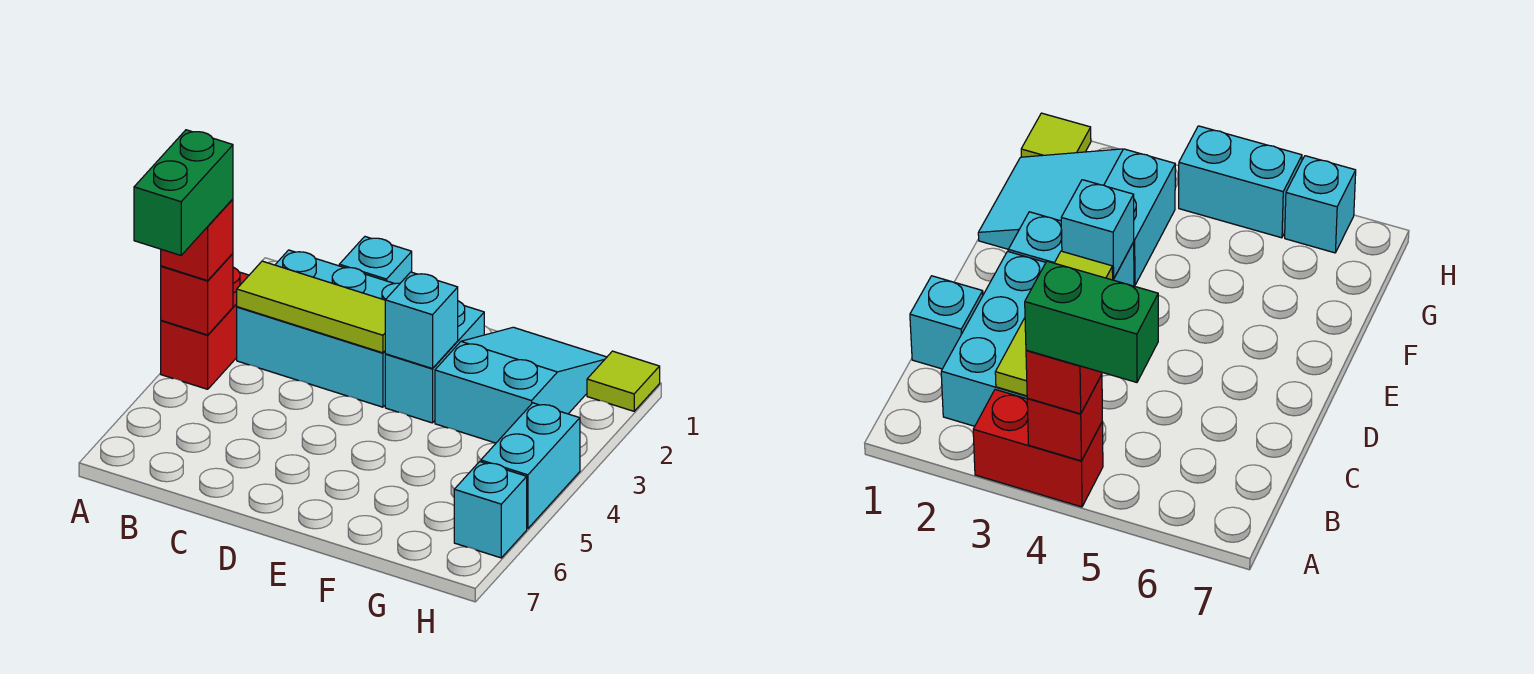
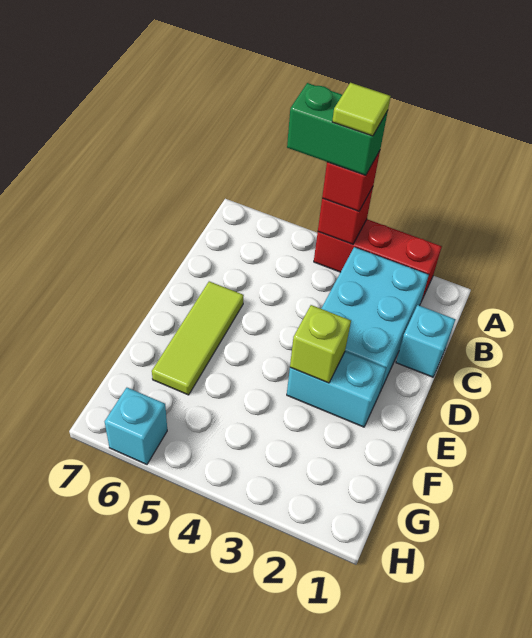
red 1x2 brick [161,267,249,389] -> red 1x3 brick [314,219,442,299]
lime 1x3 tile [237,261,385,353] -> lime 1x3 tile moved to [152,281,244,395]
cyan 1x1 brick [385,272,458,369] -> lime 1x1 brick [290,305,351,383]
cyan 2x3 slope [435,327,607,443] -> none
lime 1x1 tile [587,351,660,411] -> lime 1x1 tile moved to [332,83,391,136]
cyan 1x2 brick [481,403,580,529] -> none

